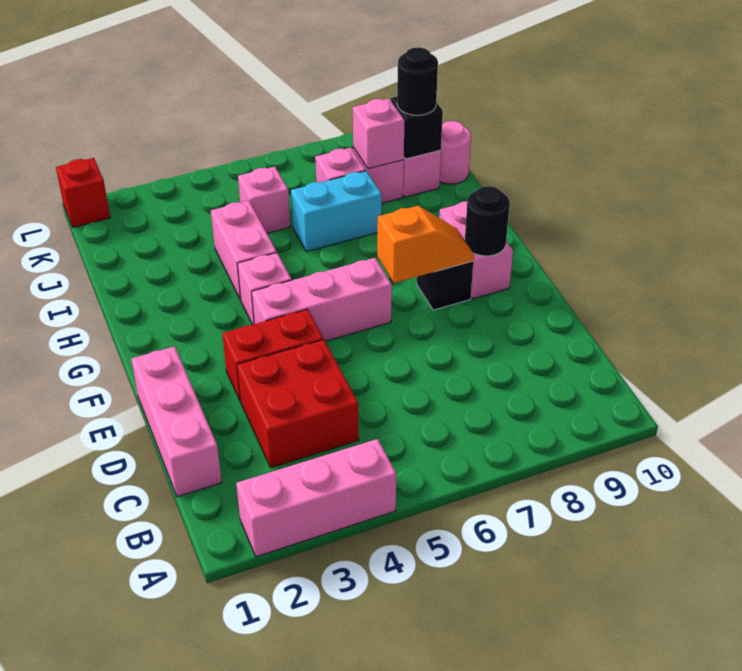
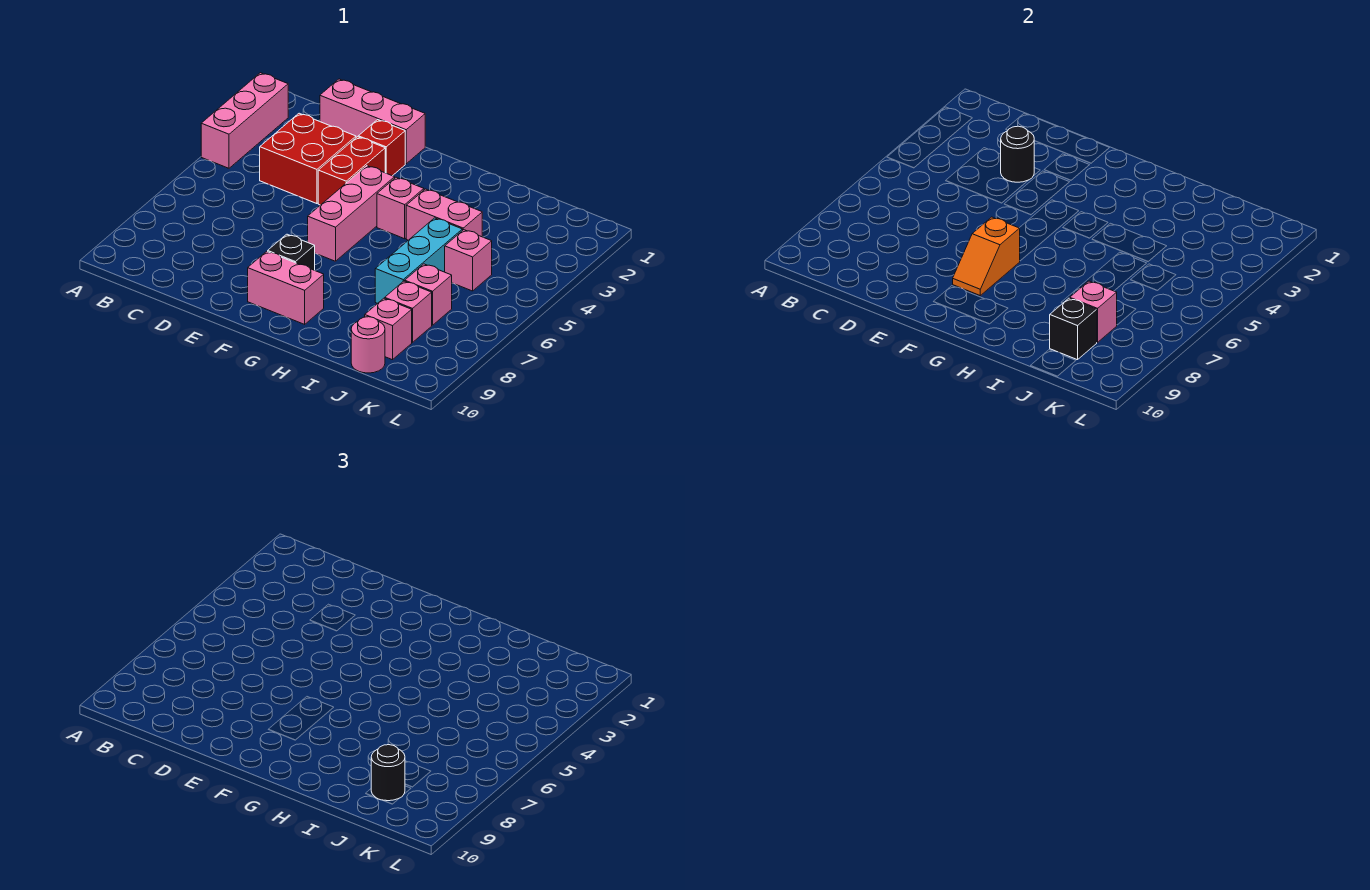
black 1x1 round brick [465,186,510,256] -> black 1x1 round brick moved to [1001,126,1034,182]
cyan 1x2 brick [291,171,382,252] -> cyan 1x3 brick [375,218,462,303]
red 1x1 brick [56,158,110,227] -> red 1x1 brick moved to [358,120,405,176]

